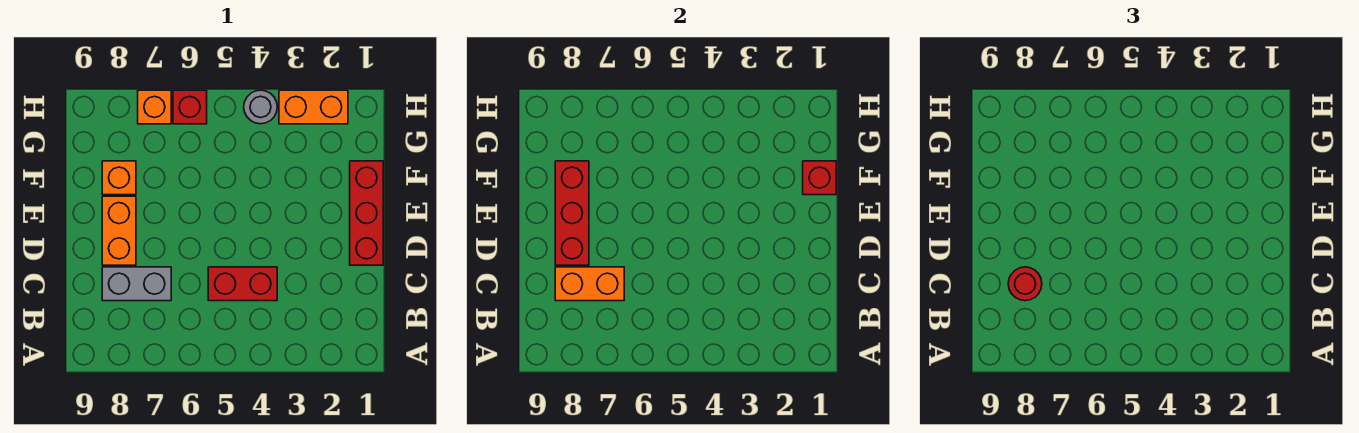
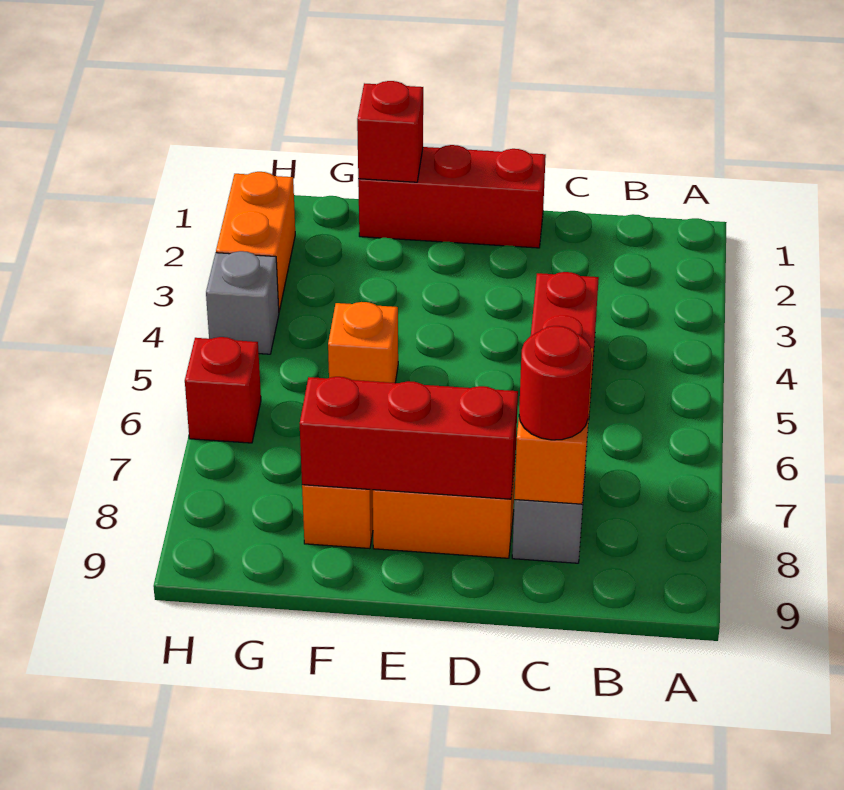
grey 1x1 round brick [244,90,277,124] -> grey 1x1 brick [206,251,279,354]
orange 1x1 brick [138,90,171,124] -> orange 1x1 brick moved to [328,302,398,383]

